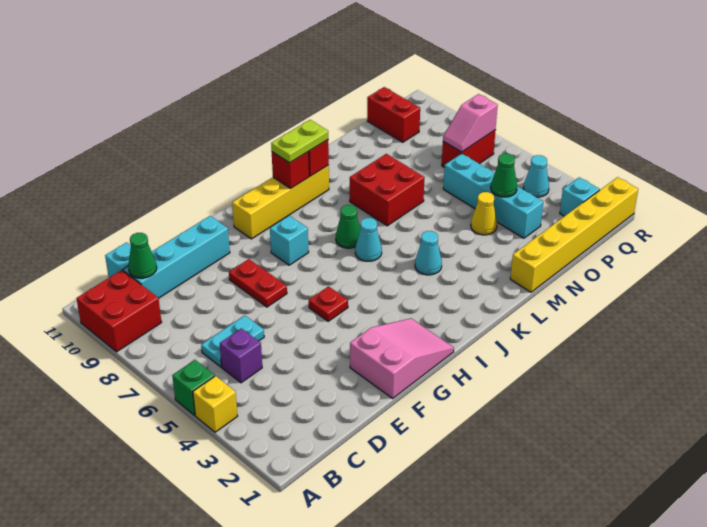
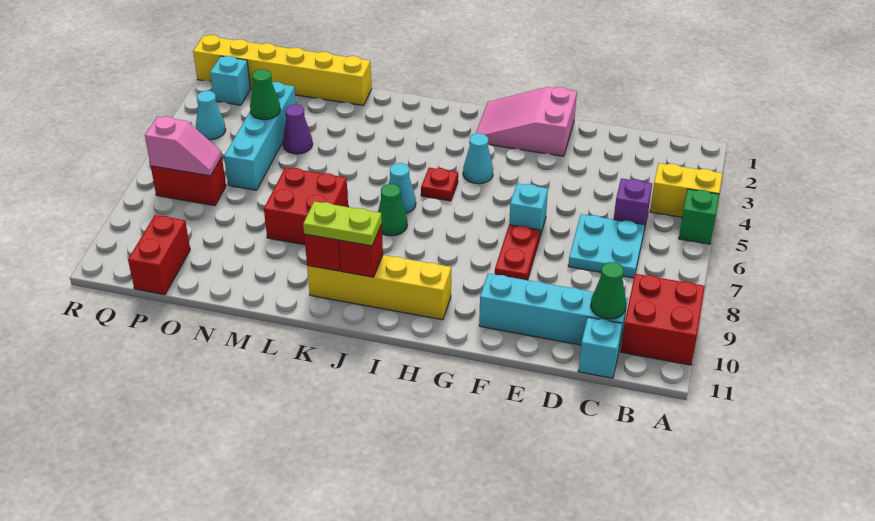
yellow 1x1 brick [193,376,237,432] -> yellow 1x2 brick [650,163,723,217]
cyan 1x2 plate [201,315,264,367] -> cyan 2x2 plate [568,214,645,278]
red 1x1 plate [309,286,348,321] -> red 1x1 plate moved to [421,168,458,201]
cyan 1x1 brick [270,216,309,265] -> cyan 1x1 brick moved to [509,183,548,236]
cyan 1x1 cone [415,231,442,275] -> cyan 1x1 cone moved to [463,133,493,184]
yellow 1x1 cone [471,192,497,235] -> purple 1x1 cone [283,105,313,154]

